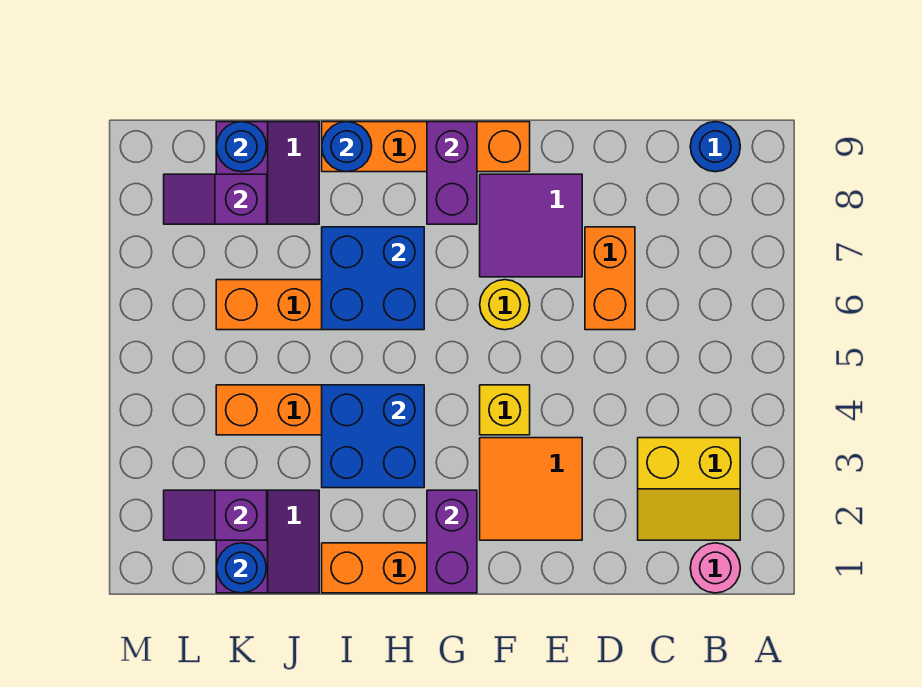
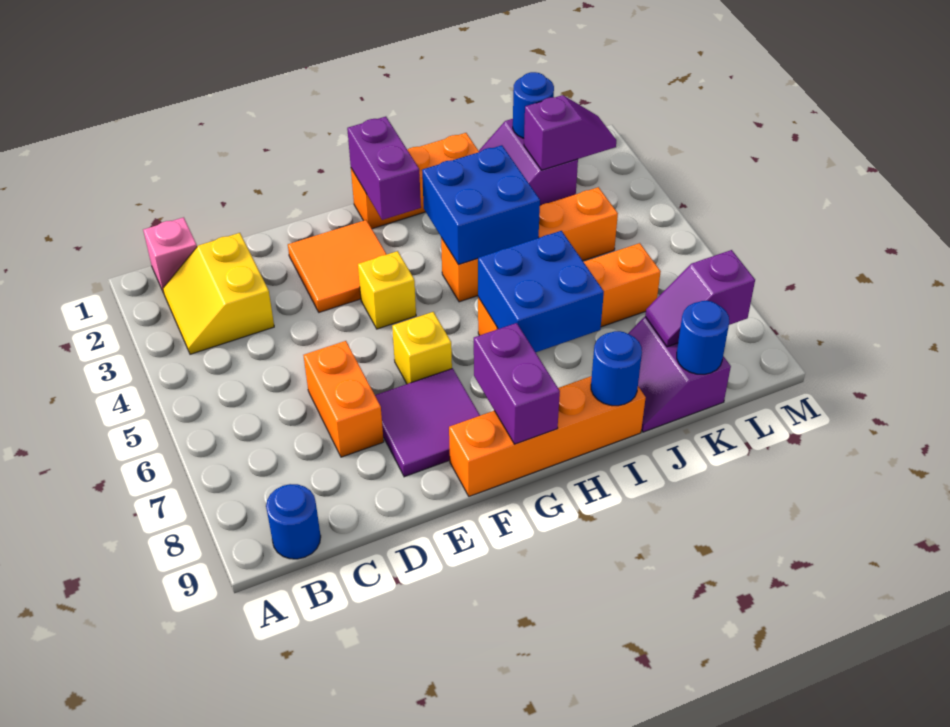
pink 1x1 round brick [690,543,740,593] -> pink 1x1 brick [143,217,197,293]
yellow 2x2 slope [638,438,740,540] -> yellow 2x2 slope turned to [163,233,274,354]
yellow 1x1 round brick [480,280,530,330] -> yellow 1x1 brick [392,312,452,384]
purple 1x2 slope [164,174,267,224] -> purple 1x2 slope turned to [645,250,755,347]

